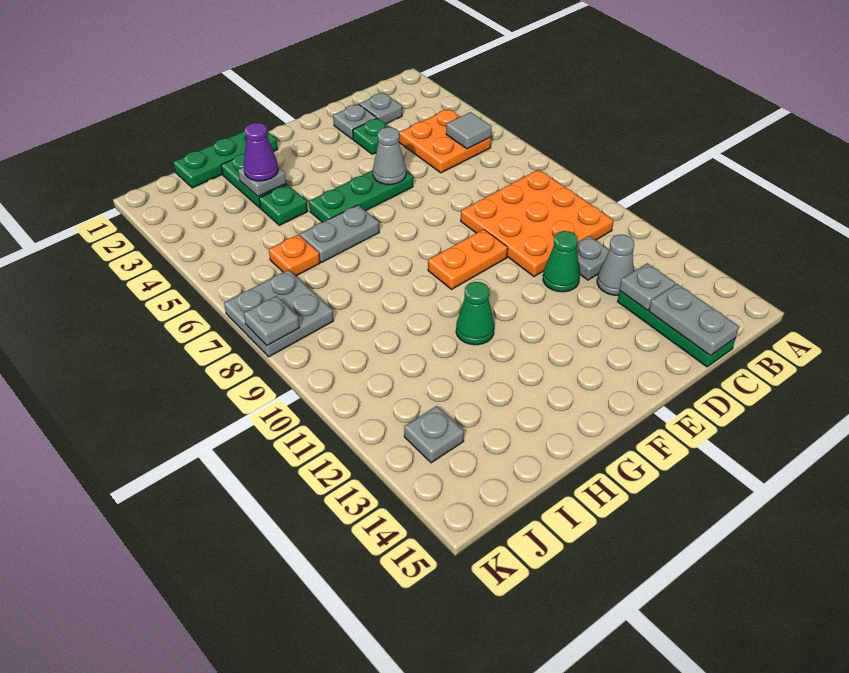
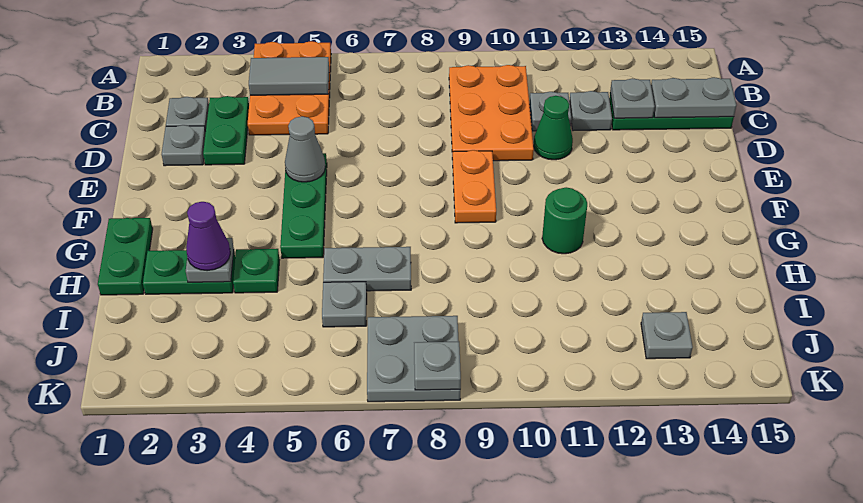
orange 2x2 plate [399,109,491,173] -> orange 2x3 plate [248,41,331,135]
grey 1x1 tile [446,112,492,149] -> grey 1x2 tile [249,57,329,95]
orange 3x3 plate [461,170,613,276] -> orange 2x3 plate [449,65,534,161]
grey 1x1 cone [597,235,634,295] -> grey 1x1 plate [569,91,612,131]
green 1x1 plate [353,118,391,154] -> green 1x2 plate [203,96,249,165]
green 1x3 plate [173,130,278,188] -> green 1x2 plate [98,218,153,295]
grey 1x2 plate [300,205,379,263] -> grey 1x2 plate turned to [323,247,411,291]
green 1x1 cone [456,282,494,345] -> green 1x1 round brick [542,187,587,254]
orange 1x1 plate [269,235,320,276] -> grey 1x1 plate [322,282,367,327]

